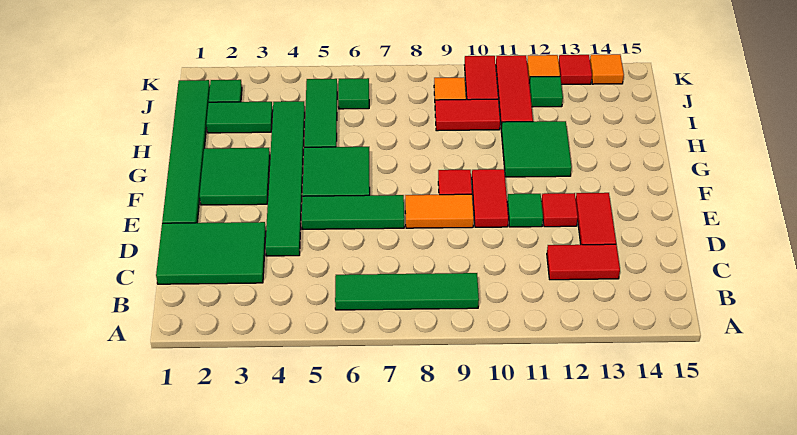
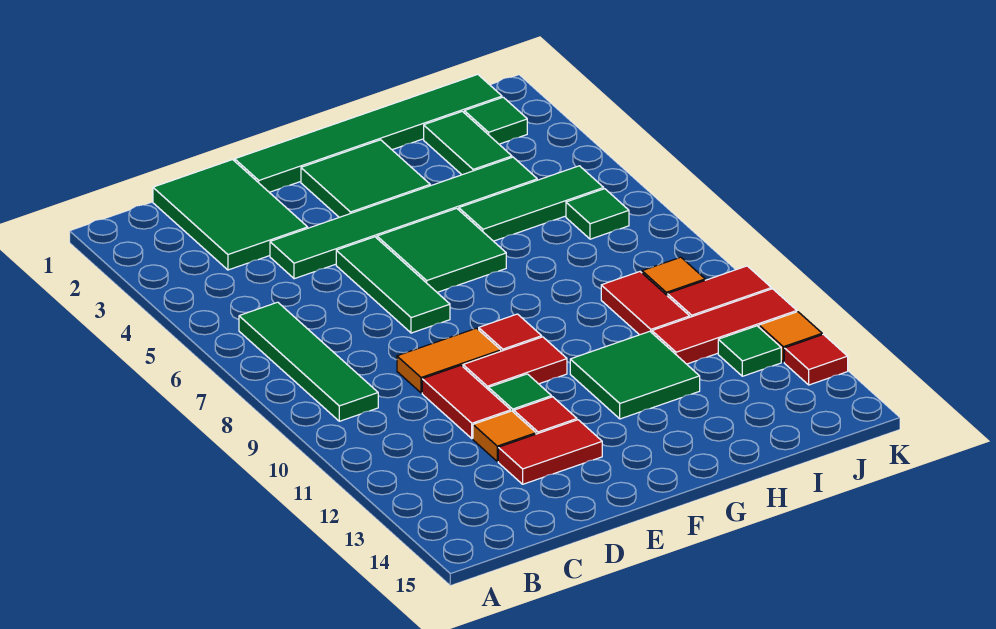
red 1x2 tile [547,244,620,280] -> red 1x2 tile moved to [422,365,511,439]
orange 1x2 tile [405,194,474,228] -> orange 1x2 tile turned to [397,328,501,393]
orange 1x1 tile [590,54,624,84] -> orange 1x1 tile moved to [473,411,536,461]

